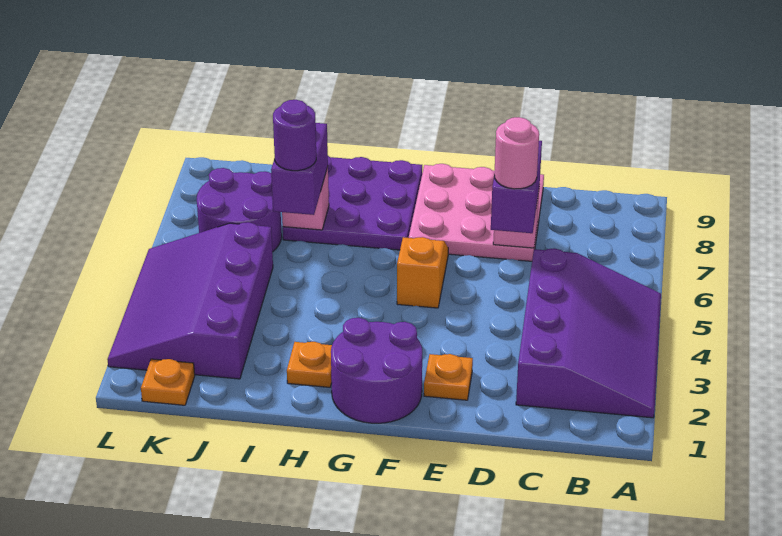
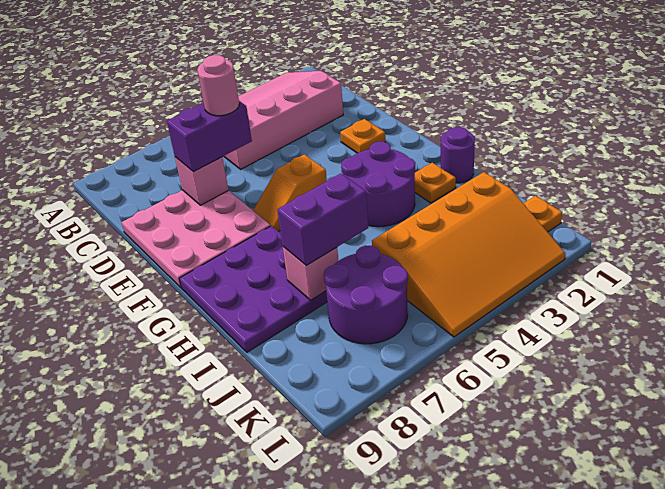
purple 3x4 slope [516,248,661,418] -> pink 3x4 slope [224,71,343,169]
purple 2x2 round brick [331,318,422,423] -> purple 2x2 round brick moved to [341,142,415,227]
purple 1x1 round brick [273,100,316,171] -> purple 1x1 round brick moved to [441,127,475,183]
purple 3x4 slope [107,222,273,379] -> orange 3x4 slope [372,172,565,337]

